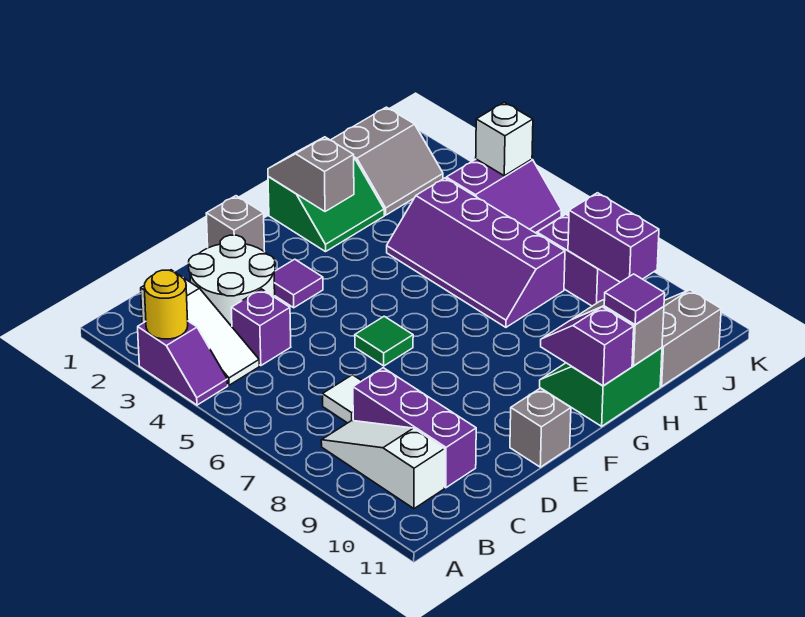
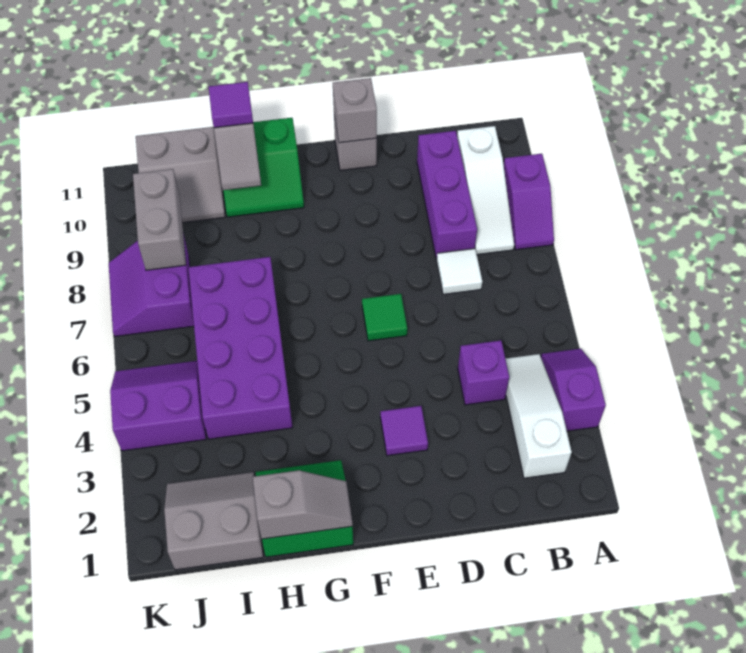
yellow 1x1 round brick [144,270,188,339] -> none
white 2x2 round brick [189,235,275,326] -> none
grey 1x1 brick [206,196,265,252] -> grey 1x1 brick moved to [333,78,377,143]
grey 1x2 slope [268,137,354,212] -> grey 1x2 slope turned to [253,470,353,539]
purple 1x2 slope [541,307,634,386] -> purple 1x2 slope moved to [504,154,554,250]
purple 2x4 slope [387,178,565,327] -> purple 2x4 brick [188,257,293,439]
purple 1x2 brick [568,193,659,282] -> grey 1x2 brick [133,169,186,270]
white 1x1 brick [476,102,533,176] -> none

